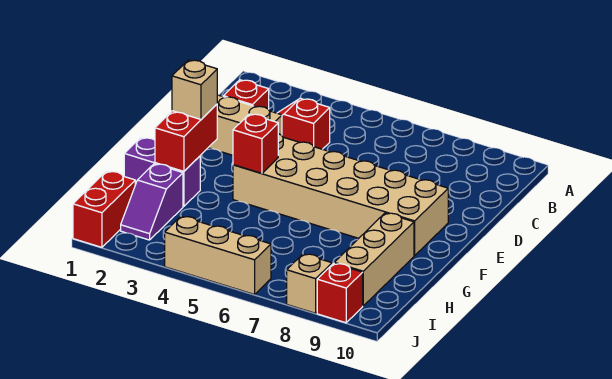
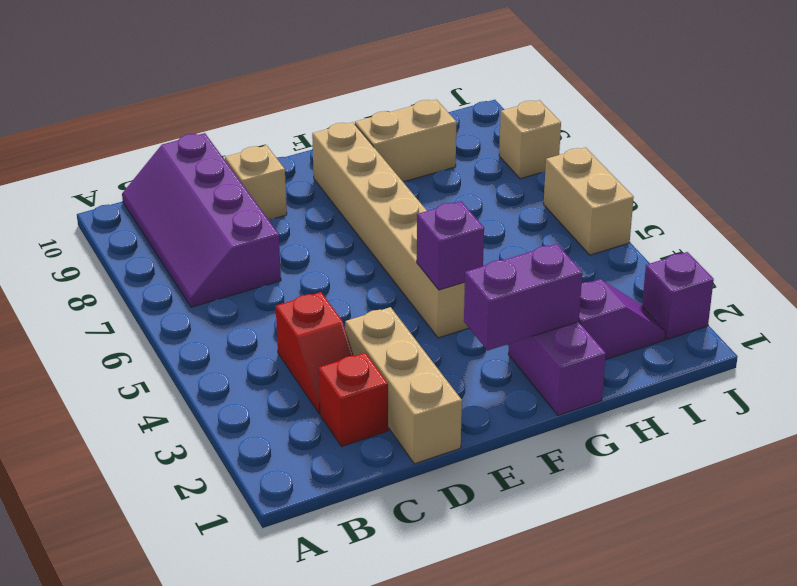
none -> purple 2x4 slope [122,133,281,307]
tan 2x6 brick [233,134,448,256] -> tan 1x6 brick [312,122,469,338]
red 1x2 brick [155,104,217,171] -> purple 1x2 brick [464,244,582,351]
tan 1x1 brick [172,60,217,119] -> tan 1x1 brick moved to [225,146,287,220]
red 1x1 brick [233,114,278,173] -> purple 1x1 brick [417,201,484,290]
tan 1x3 brick [334,213,414,306] -> tan 1x2 brick [355,100,457,182]
red 1x2 brick [73,171,135,247] -> none
none -> purple 1x1 brick [642,252,714,339]
tan 1x3 brick [165,216,271,294] -> tan 1x2 brick [544,148,634,255]
red 1x1 brick [317,263,363,323] -> none

